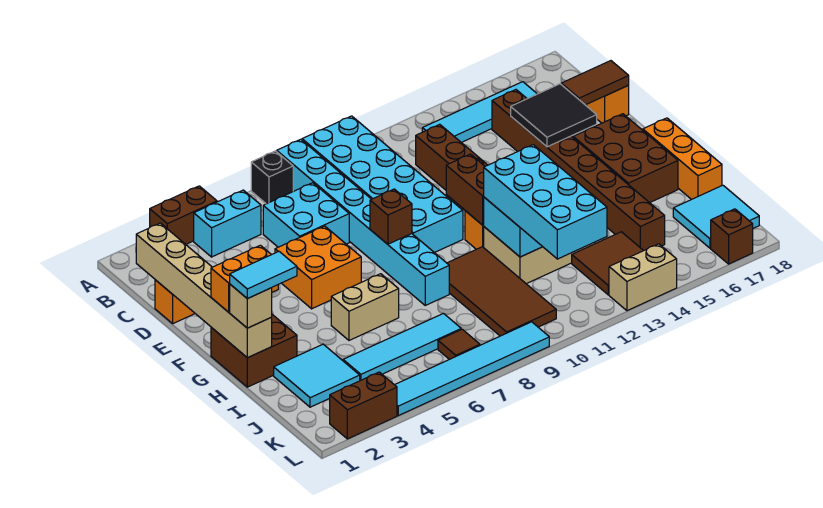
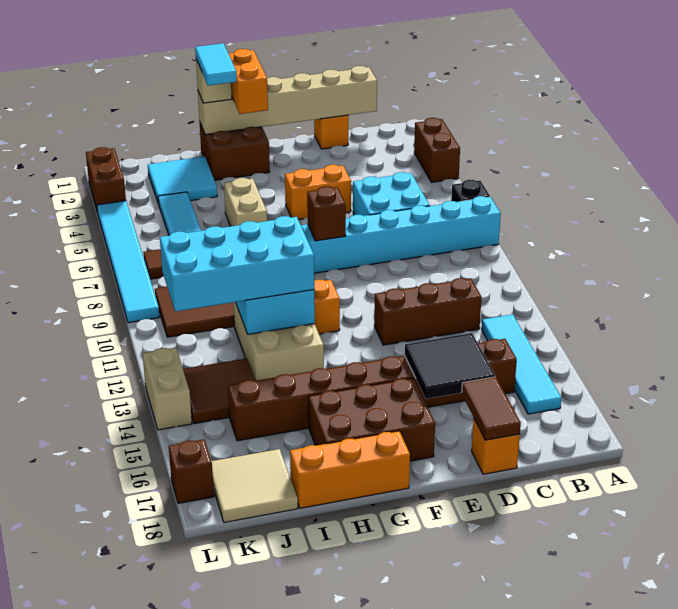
cyan 2x6 brick [302,116,463,253] -> none
cyan 1x2 brick [194,190,261,257] -> none
orange 2x2 brick [275,226,361,309] -> orange 1x2 brick [285,165,351,220]
brown 1x2 brick [446,154,485,225] -> none
cyan 2x2 tile [673,185,759,248] -> tan 2x2 tile [211,449,298,523]

